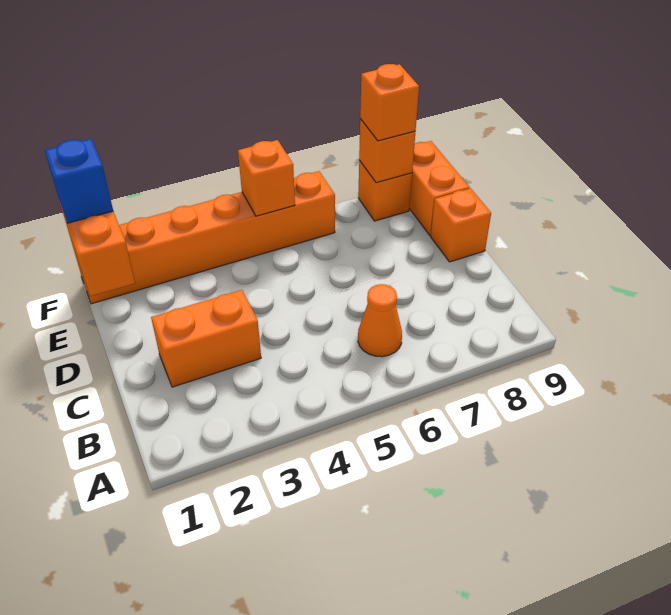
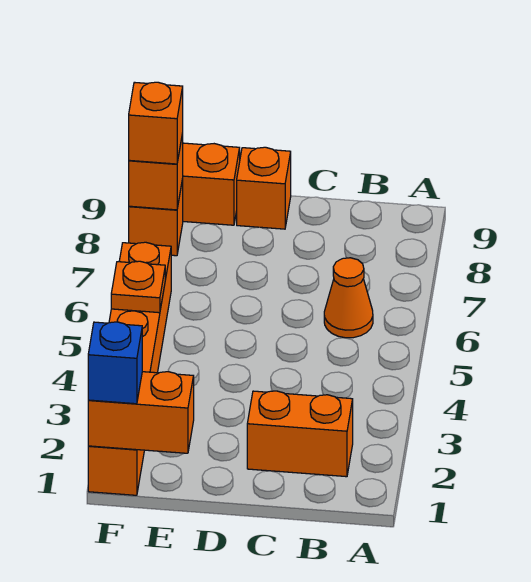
orange 1x2 brick [151,290,261,387] -> orange 1x2 brick turned to [247,391,353,477]
orange 1x1 brick [238,140,295,216] -> orange 1x1 plate [111,261,165,313]

